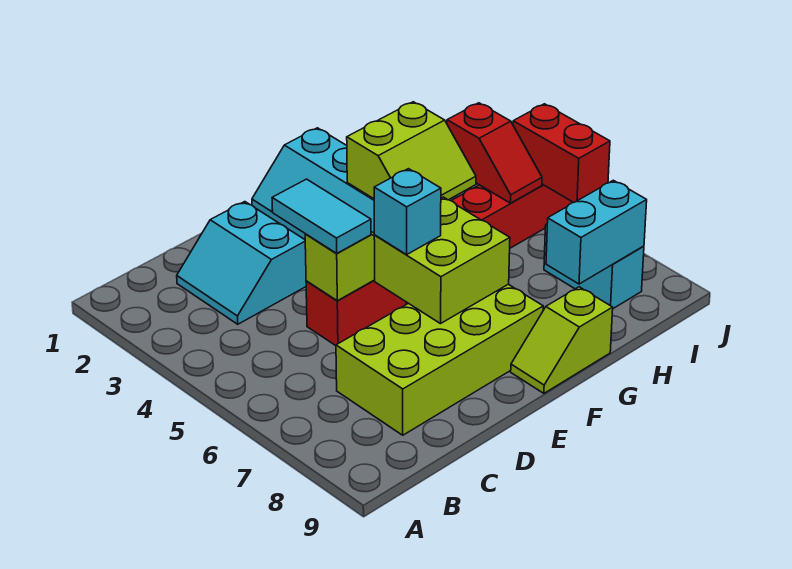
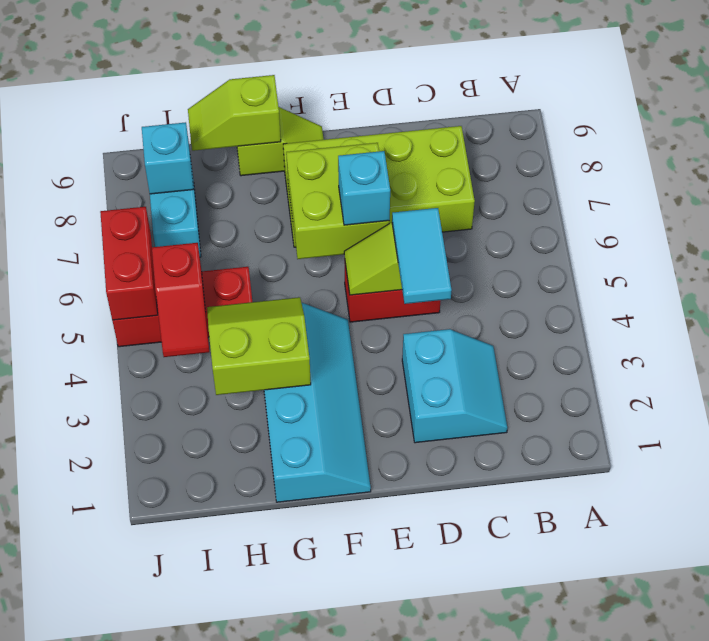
none -> lime 1x2 slope [188,75,281,151]
cyan 1x2 brick [546,180,647,284] -> cyan 1x1 brick [142,122,194,194]
red 1x2 slope [447,103,542,203] -> red 1x2 slope turned to [152,243,209,357]

